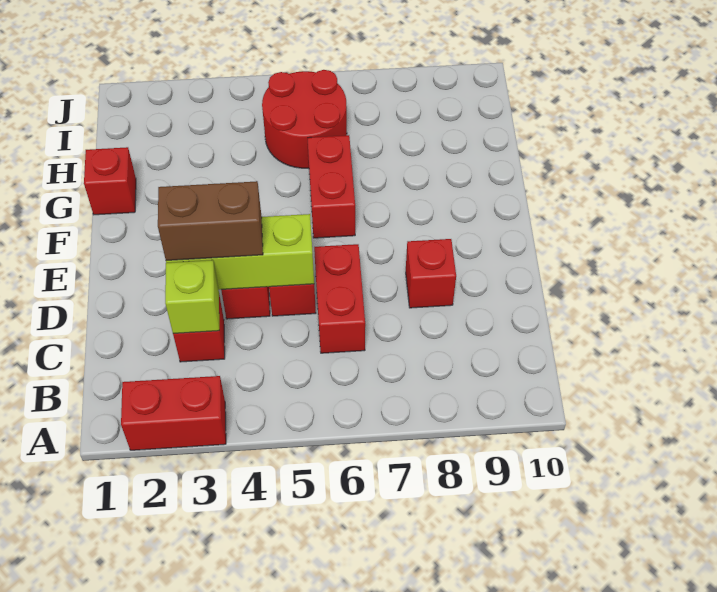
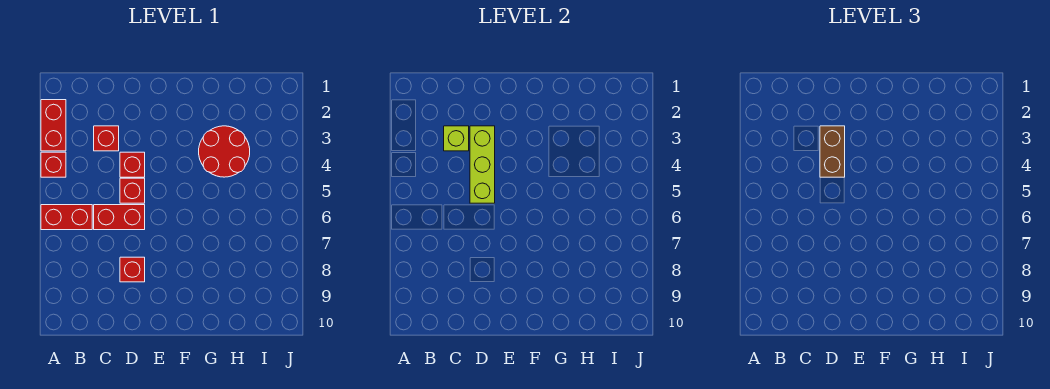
red 1x2 brick [308,135,355,238] -> red 1x2 brick moved to [41,205,92,230]
red 1x1 brick [84,147,136,215] -> red 1x1 brick moved to [41,152,66,177]
red 2x2 round brick [262,70,347,168] -> red 2x2 round brick moved to [199,126,250,177]

